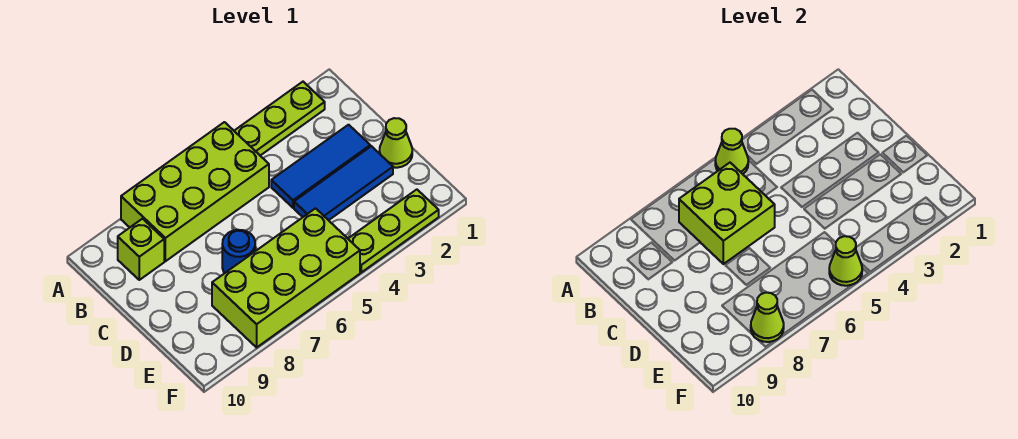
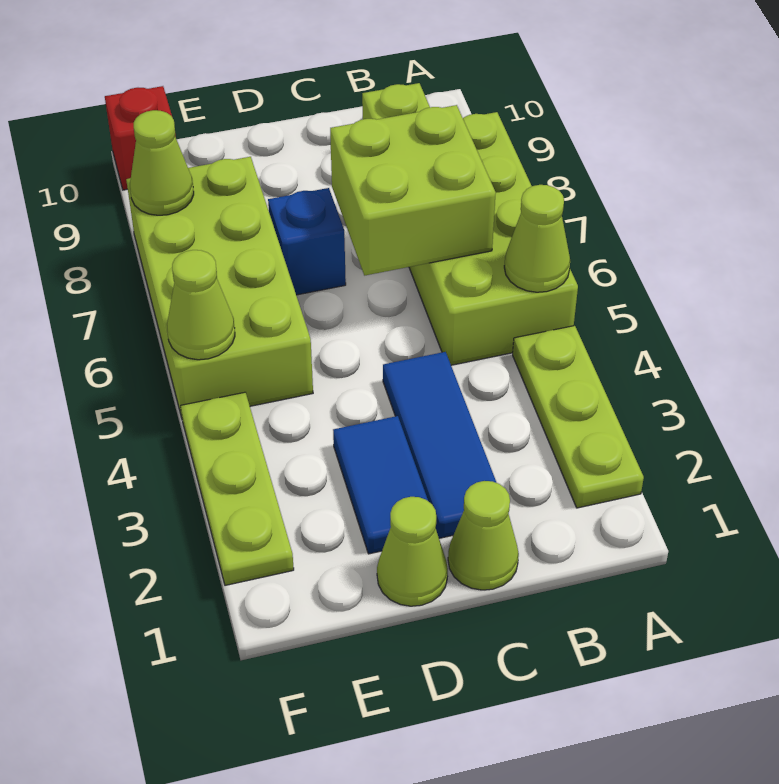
none -> lime 1x1 cone [448,481,519,590]
blue 1x3 tile [294,146,393,220] -> blue 1x2 tile [333,416,428,554]
blue 1x1 round brick [222,230,255,273] -> blue 1x1 brick [268,188,346,295]
none -> red 1x1 brick [105,86,176,190]

